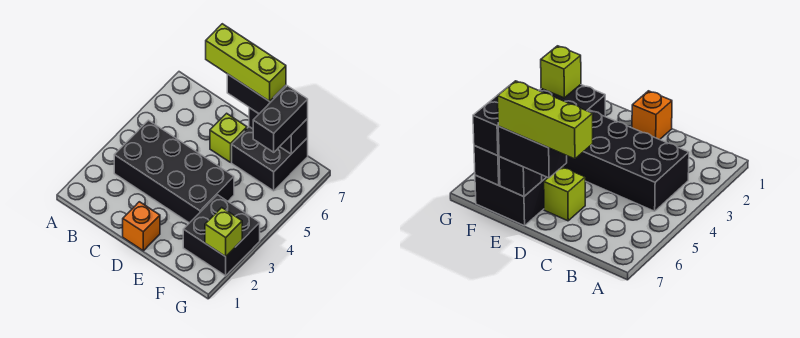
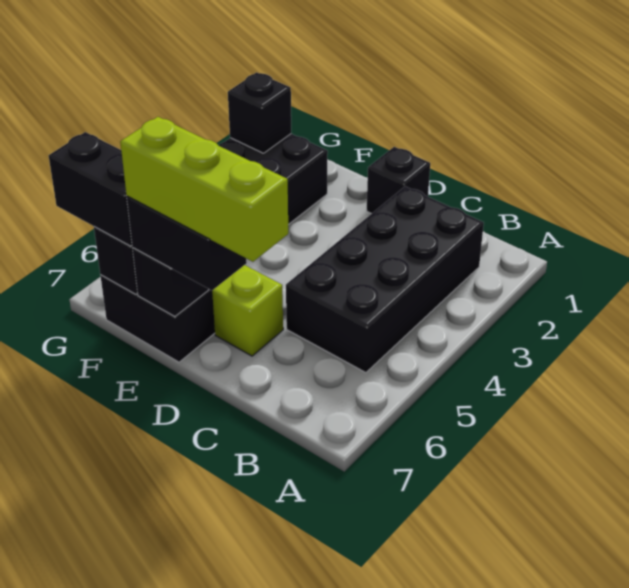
black 2x4 brick [114,120,234,223] -> black 2x4 brick turned to [286,186,484,373]
orange 1x1 brick [123,202,160,251] -> black 1x1 brick [367,147,430,214]
black 1x2 brick [253,86,308,152] -> black 1x2 brick turned to [49,132,132,246]
lime 1x1 brick [205,208,242,257] -> black 1x1 brick [228,72,291,153]

